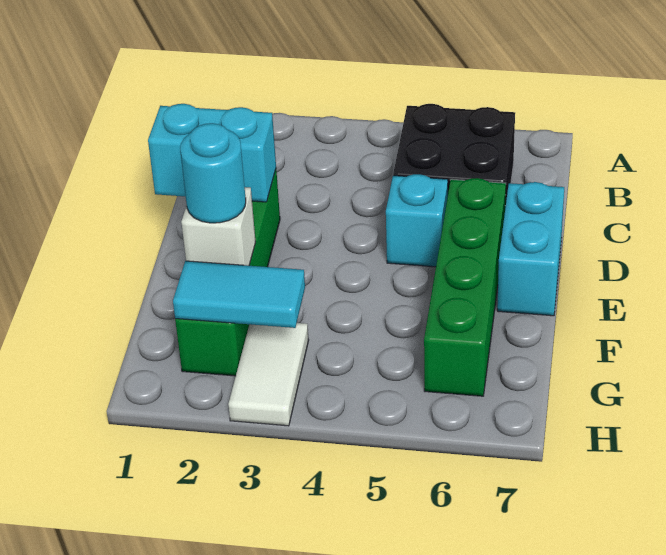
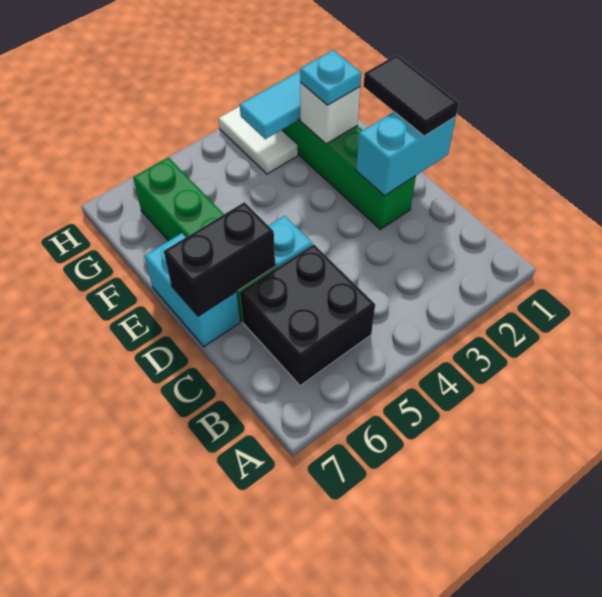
none -> black 1x2 tile [363,55,459,136]
none -> black 1x2 brick [164,202,275,316]
cyan 1x1 round brick [180,123,246,223] -> cyan 1x1 plate [300,50,361,105]

